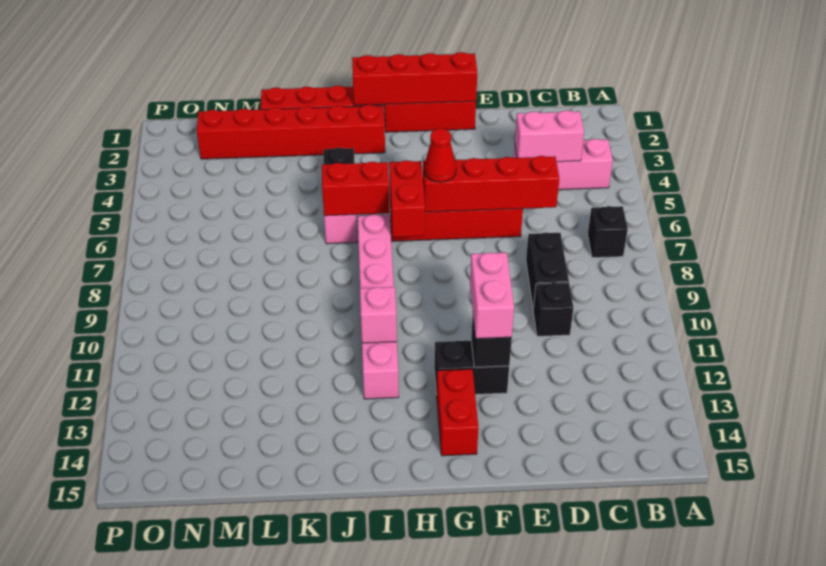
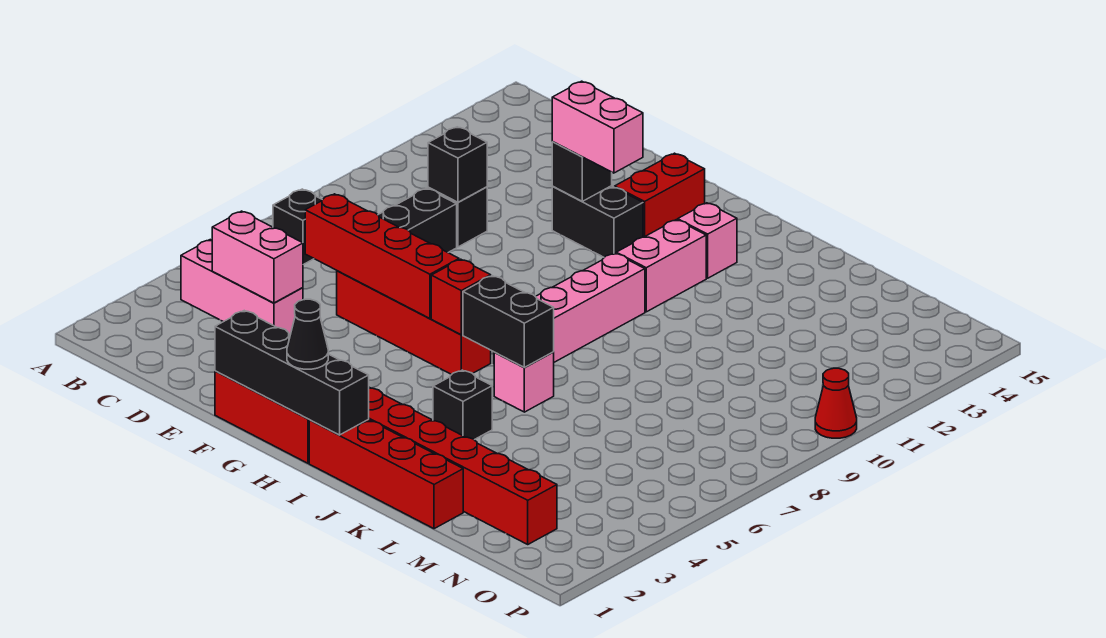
none -> black 1x1 brick [428,127,487,202]
red 1x4 brick [352,52,477,105] -> black 1x4 brick [215,311,369,435]
pink 1x2 brick [470,253,514,339] -> pink 1x2 brick turned to [552,81,643,173]
red 1x1 cone [424,128,456,182] -> red 1x1 cone moved to [815,368,857,438]
none -> black 1x1 cone [287,299,328,369]
red 1x2 brick [389,160,425,237] -> red 1x1 brick [431,259,491,335]
red 1x2 brick [322,162,390,216] -> black 1x2 brick [463,276,554,367]
pink 1x1 brick [360,287,397,343] -> pink 1x1 brick moved to [678,203,737,278]

